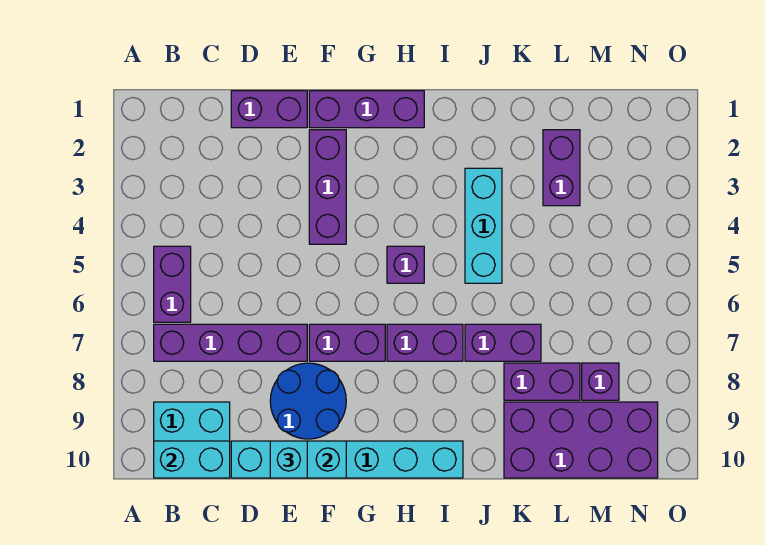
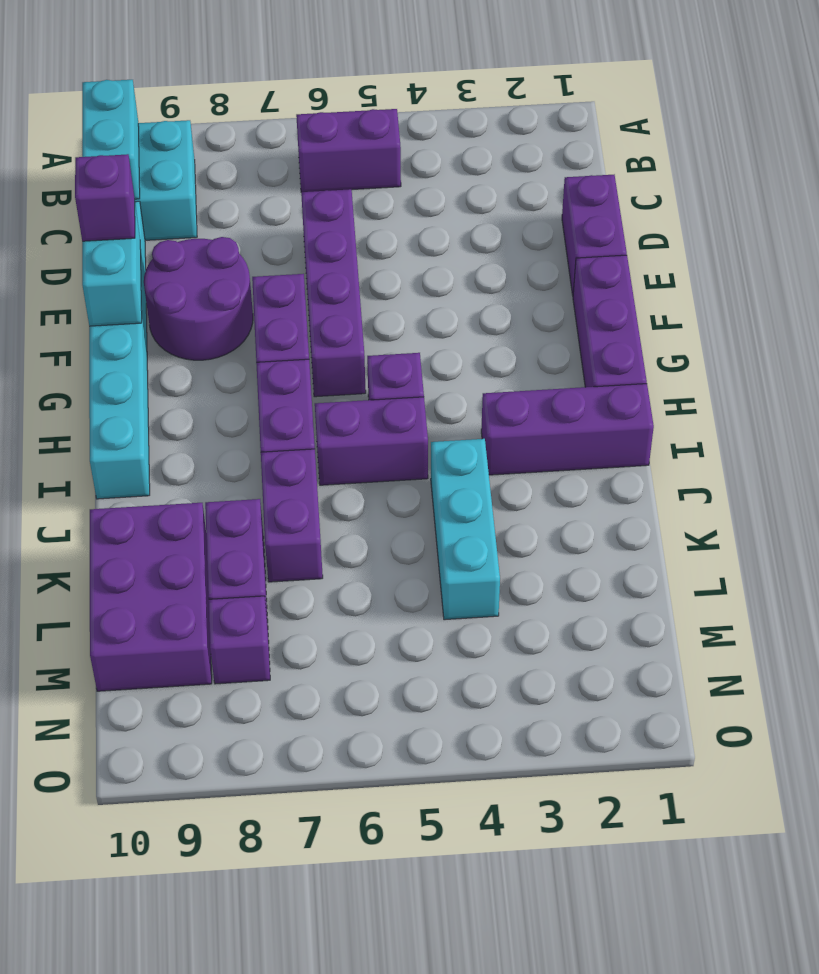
purple 1x4 brick [154,324,307,361] -> purple 1x4 brick moved to [301,189,366,397]
blue 2x2 round brick [270,363,346,439] -> purple 2x2 round brick [144,237,253,360]
cyan 1x1 brick [270,441,307,478] -> purple 1x1 brick [75,154,135,241]
purple 1x3 brick [309,130,346,244] -> purple 1x3 brick moved to [481,384,654,475]
cyan 1x3 brick [465,168,502,283] -> cyan 1x3 brick turned to [431,439,500,620]
purple 2x4 brick [504,402,658,478] -> purple 2x3 brick [90,503,212,691]
purple 1x2 brick [543,130,580,206] -> purple 1x2 brick moved to [315,397,428,485]

